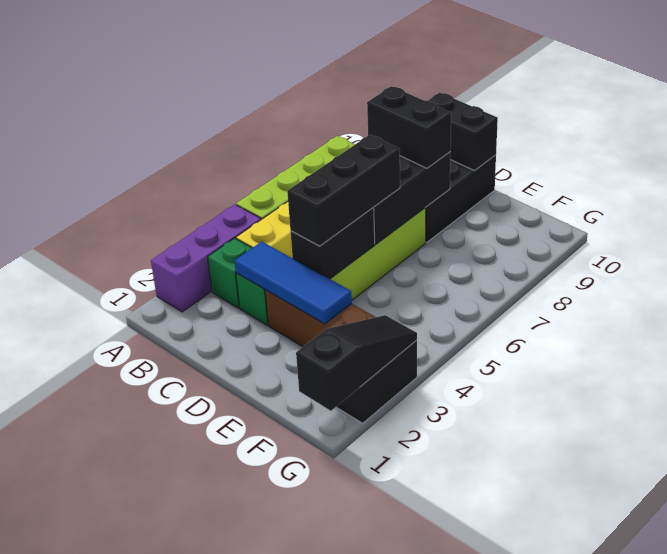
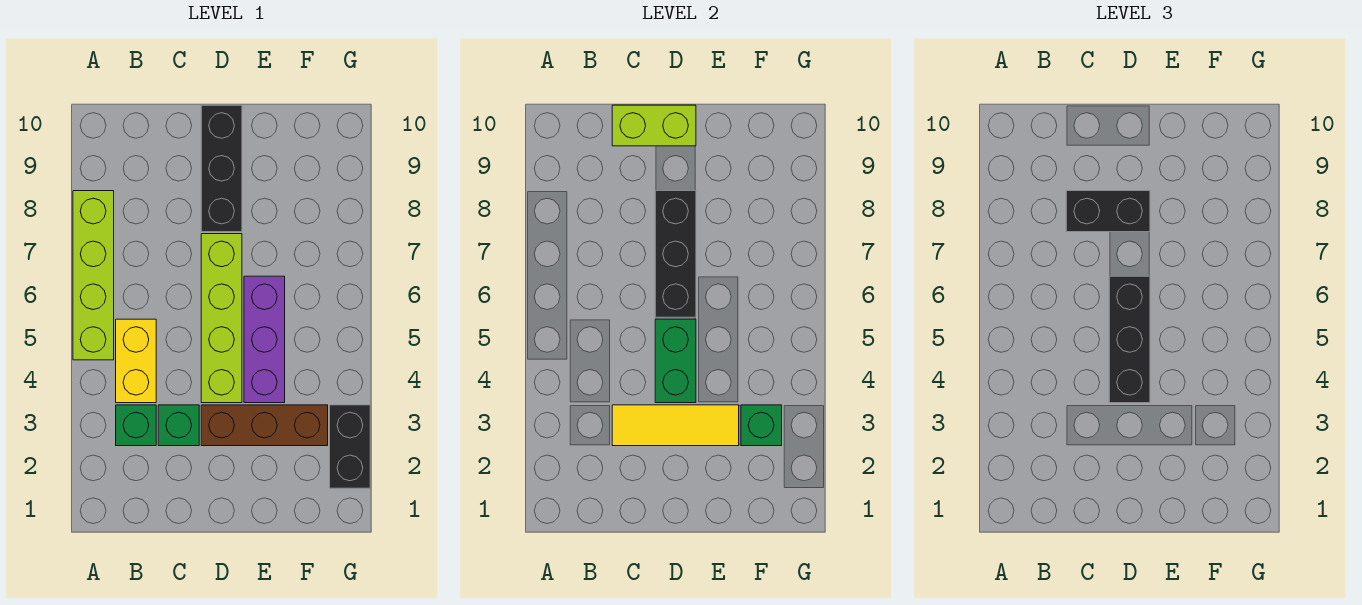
purple 1x3 brick [151,204,261,312] -> purple 1x3 brick moved to [244,276,285,403]
blue 1x3 tile [235,241,352,324] -> yellow 1x3 tile [612,405,739,446]
black 1x2 brick [428,93,498,171] -> lime 1x2 brick [612,105,696,146]
black 1x2 brick [290,208,375,279] -> green 1x2 brick [655,319,696,403]
none -> green 1x1 brick [741,405,782,446]
black 1x3 slope [296,315,417,411] -> none

